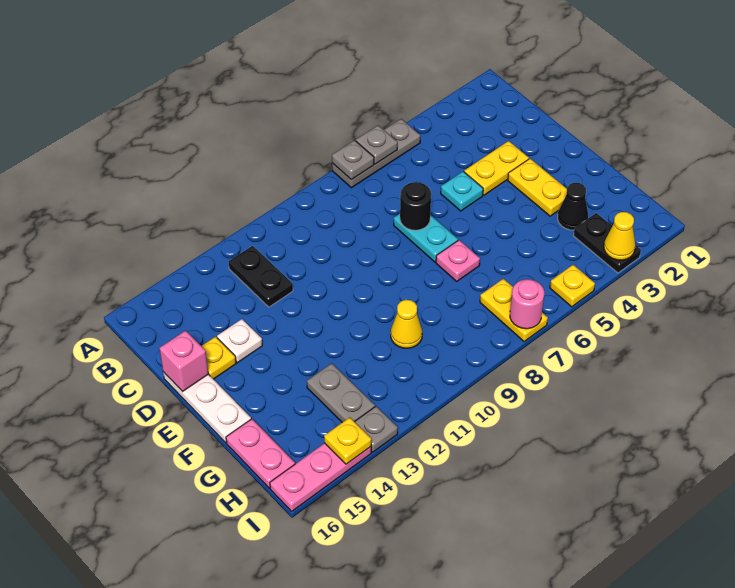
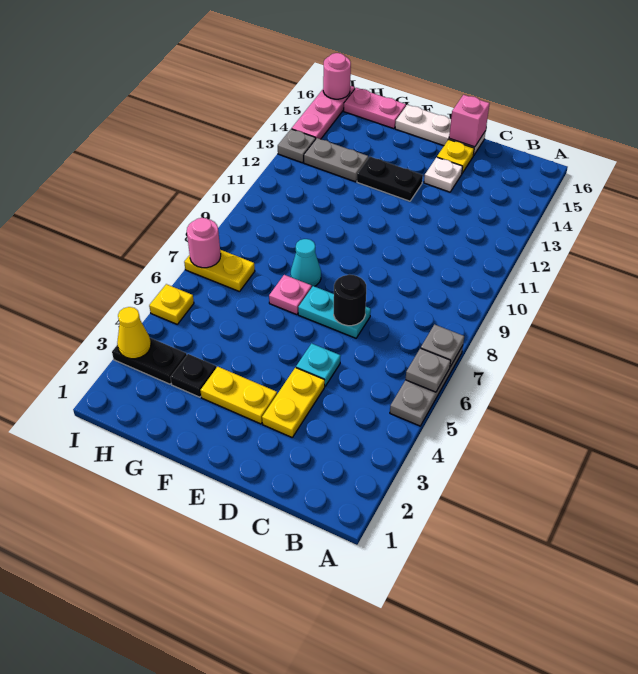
black 1x2 plate [229,246,293,307] -> black 1x2 plate moved to [357,157,423,201]
none -> cyan 1x1 cone [291,239,321,287]
black 1x1 cone [558,183,588,230] -> black 1x1 plate [170,354,216,397]
yellow 1x1 cone [391,300,422,348] -> none
yellow 1x1 plate [324,417,371,464] -> none
none -> pink 1x1 round brick [323,53,351,99]

